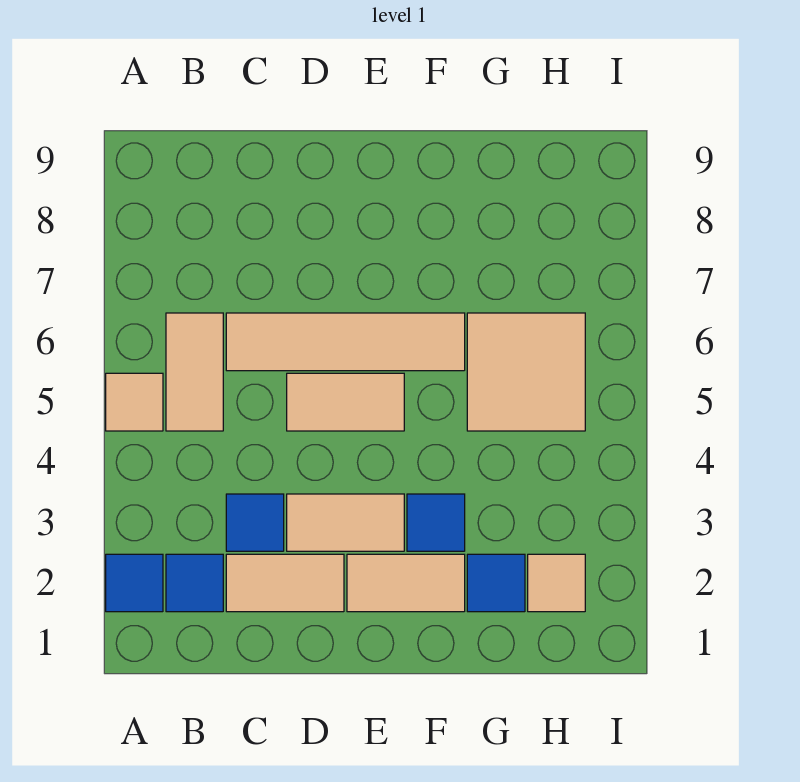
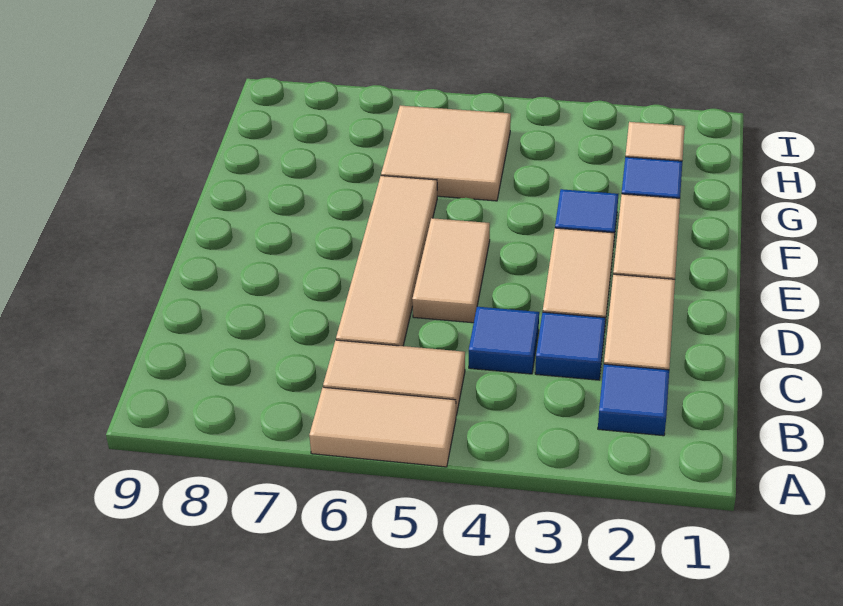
blue 1x1 tile [106,554,163,612] -> blue 1x1 tile moved to [469,307,539,374]
tan 1x1 tile [106,373,163,431] -> tan 1x2 tile [309,387,456,467]

